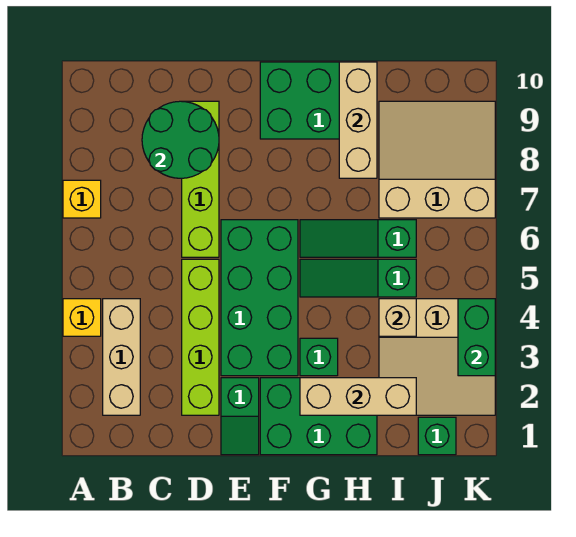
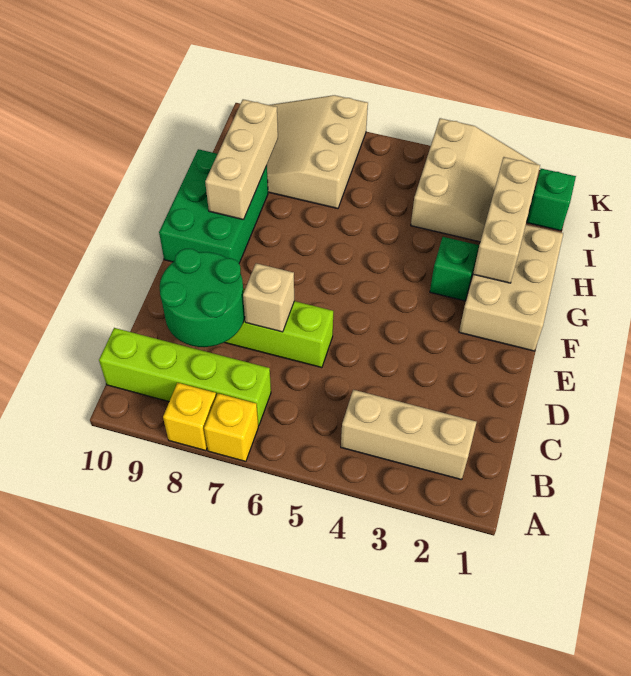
yellow 1x1 brick [63,299,101,336] -> yellow 1x1 brick moved to [163,383,216,451]
lime 1x4 brick [182,259,219,415] -> lime 1x4 brick moved to [99,328,271,426]
green 1x2 slope [221,378,259,455] -> none
green 2x4 brick [221,220,298,376] -> none
green 2x3 brick [260,378,377,455] -> tan 2x3 brick [459,225,563,351]
green 1x3 slope [300,259,416,297] -> none
green 1x3 slope [300,220,416,257] -> none
tan 1x3 brick [339,62,377,178] -> tan 1x3 brick turned to [205,99,278,220]
tan 1x1 brick [379,299,416,336] -> tan 1x1 brick moved to [243,263,294,332]
green 1x2 brick [458,299,495,376] -> none

